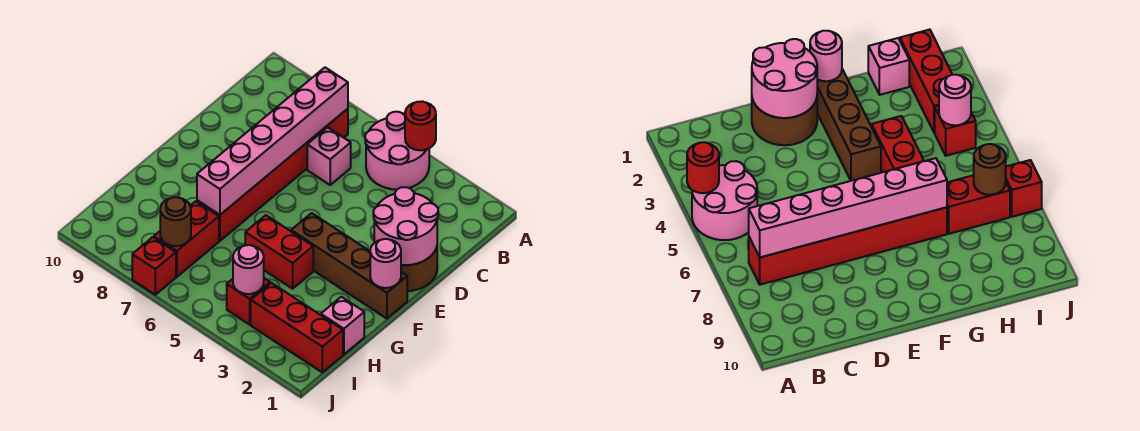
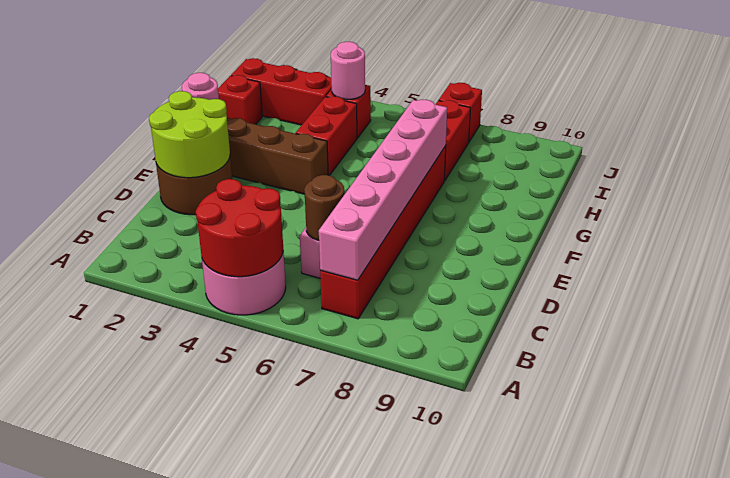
red 1x1 round brick [405,101,436,150] -> red 2x2 round brick [196,179,283,277]
pink 2x2 round brick [373,187,438,265] -> lime 2x2 round brick [149,91,230,178]
red 1x2 brick [245,215,313,289] -> red 1x2 brick turned to [296,96,357,175]
pink 1x1 brick [321,297,364,354] -> red 1x1 brick [218,75,262,124]
brown 1x1 round brick [160,197,191,246] -> brown 1x1 round brick moved to [304,175,344,240]

